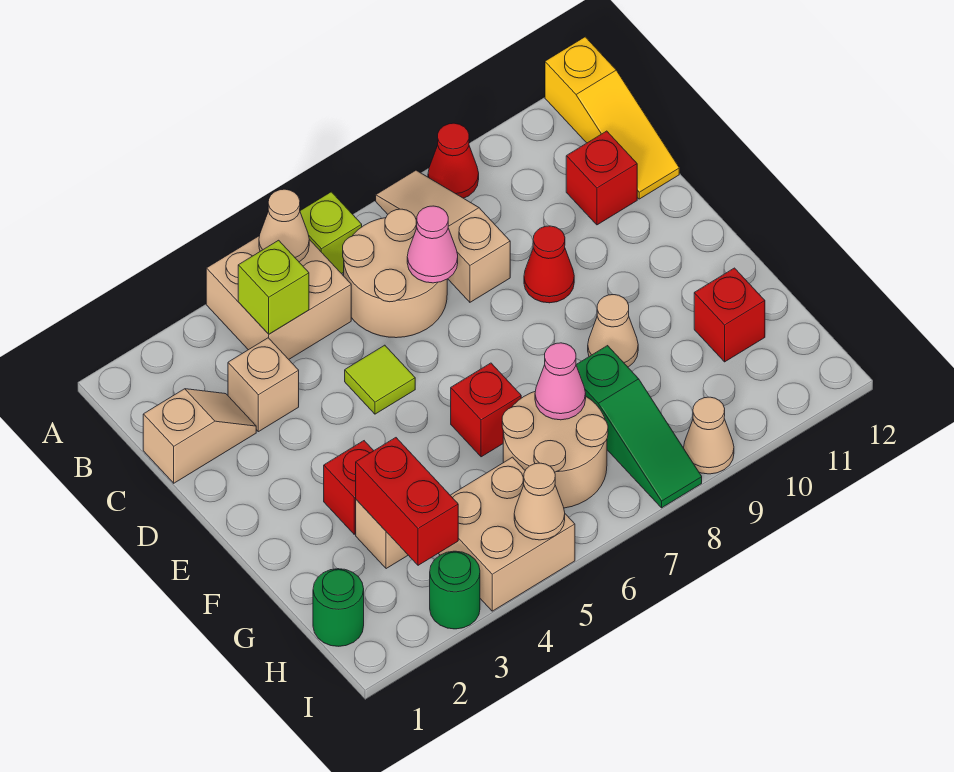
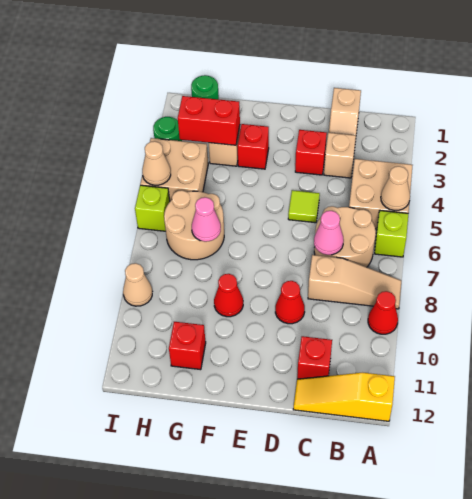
lime 1x1 brick [238,240,309,334] -> lime 1x1 brick moved to [135,185,170,231]
red 1x1 brick [451,363,521,457] -> red 1x1 brick moved to [295,130,327,175]
tan 1x1 cone [588,295,638,367] -> red 1x1 cone [214,274,243,317]
green 1x3 slope [576,346,702,508] -> none

